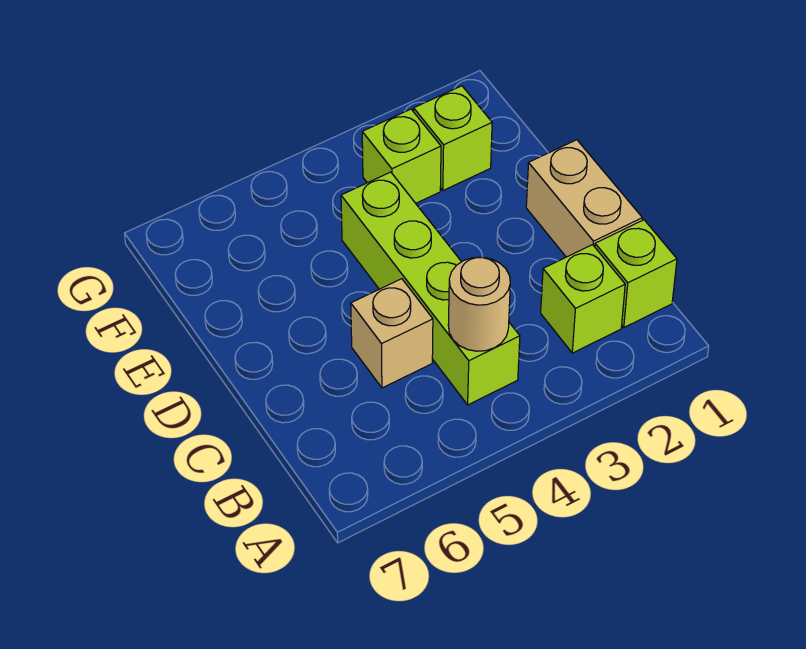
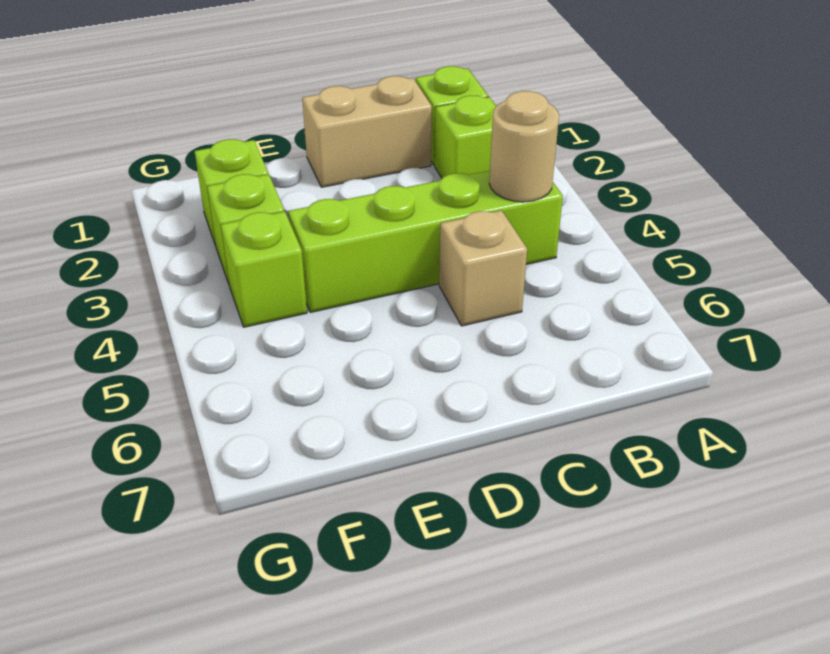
none -> lime 1x1 brick [221,212,307,327]

